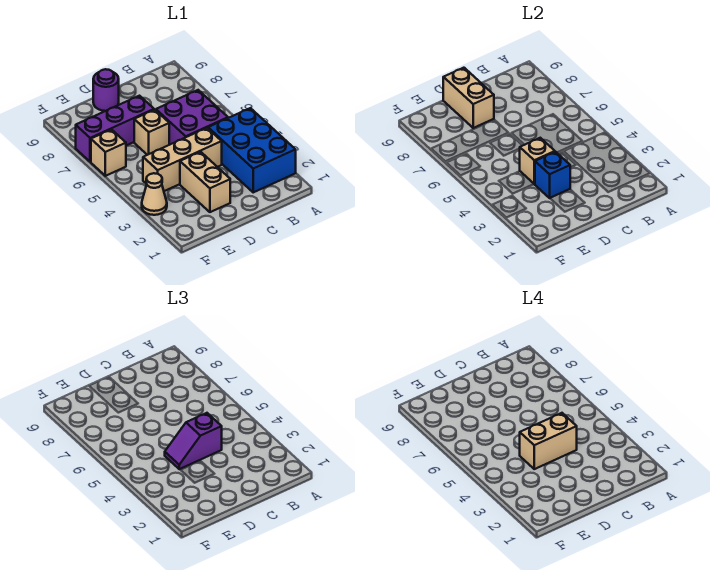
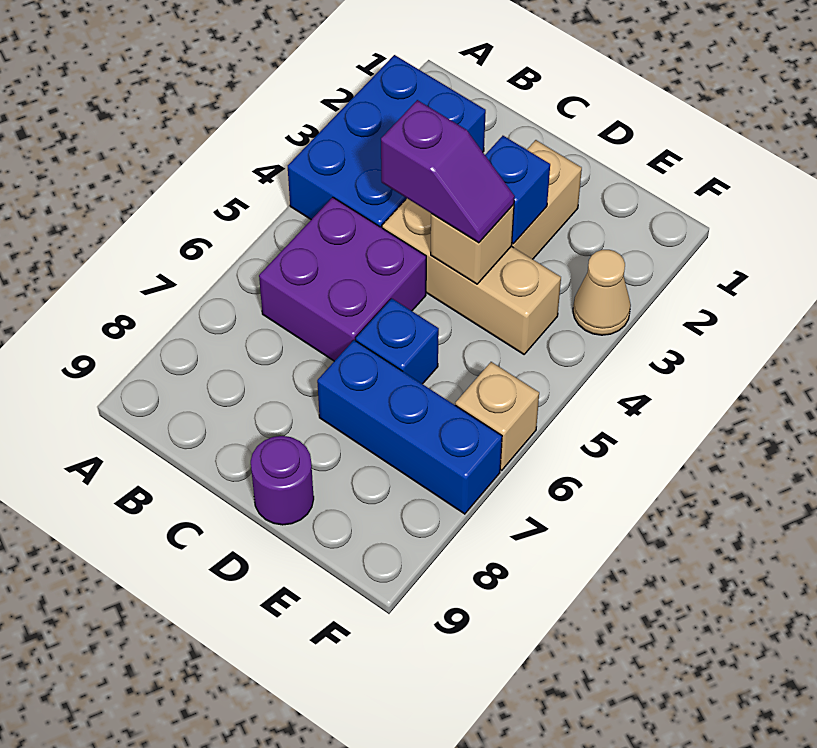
tan 1x2 brick [520,413,577,469] -> none
tan 1x1 brick [134,110,169,155] -> blue 1x1 brick [356,299,439,384]
purple 1x3 brick [76,96,154,162] -> blue 1x3 brick [317,340,502,514]
tan 1x2 brick [443,68,494,128] -> none

